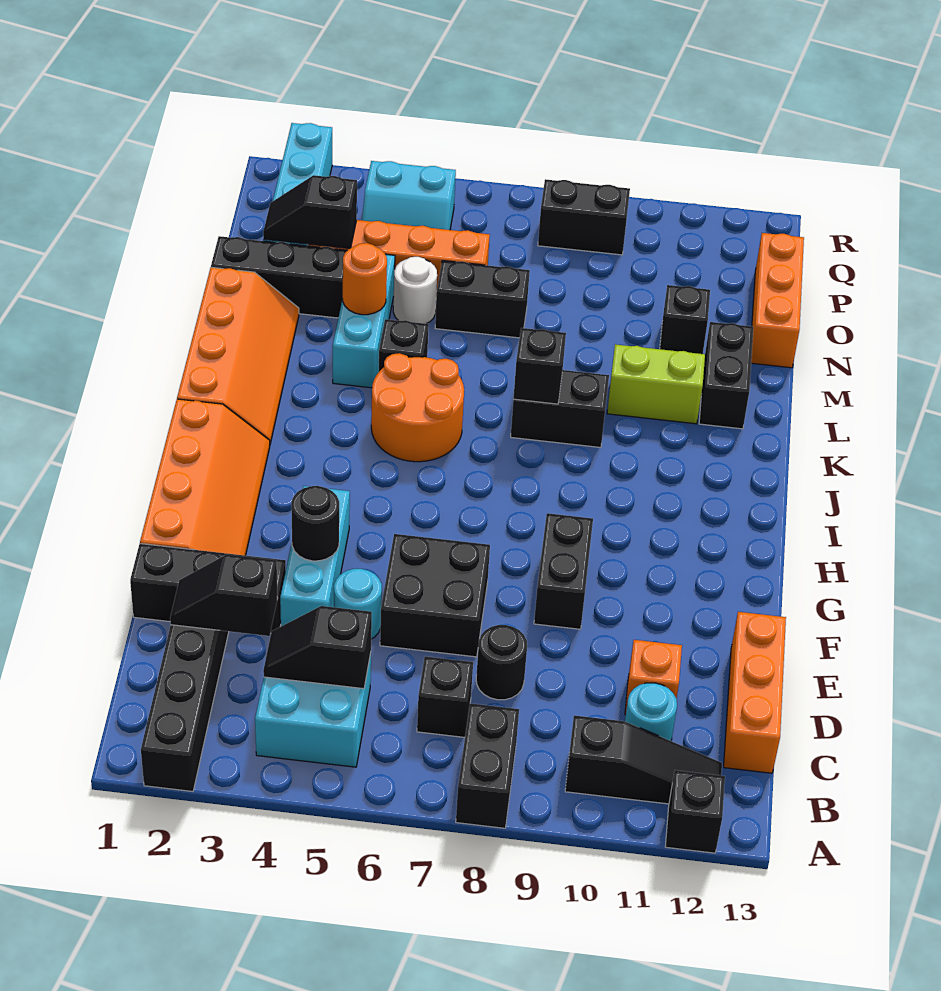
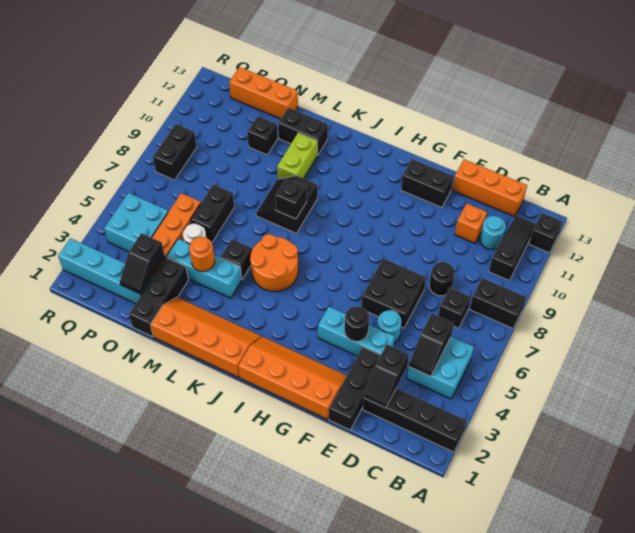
black 1x2 brick [534,513,593,629] -> black 1x2 brick moved to [401,159,453,207]
cyan 2x2 slope [362,161,456,230] -> cyan 2x2 brick [104,193,168,252]

